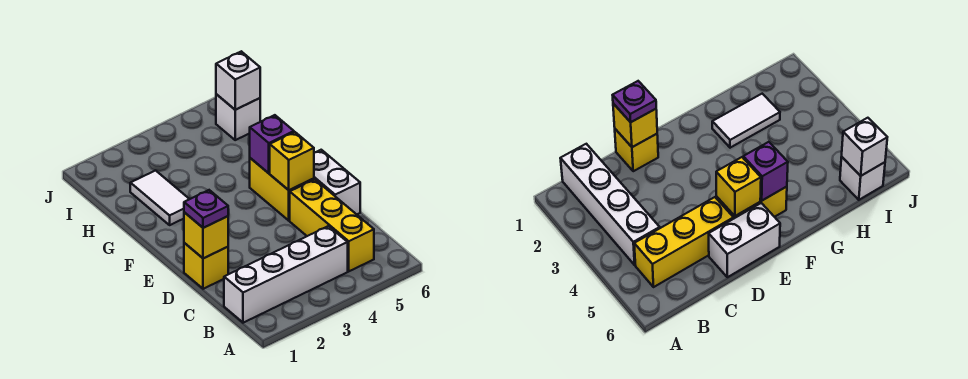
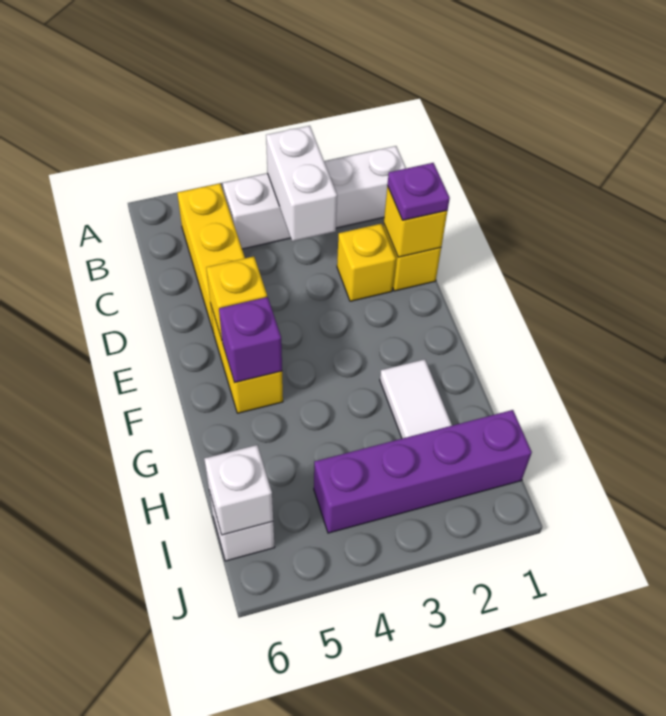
none -> yellow 1x1 brick [337,224,396,301]
white 1x2 brick [314,150,360,214] -> white 1x2 brick moved to [266,126,337,241]
none -> purple 1x4 brick [314,410,532,533]

